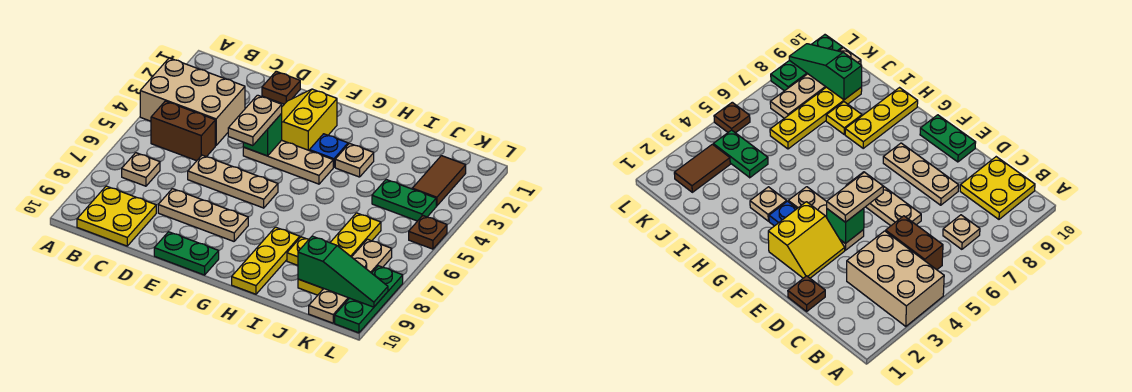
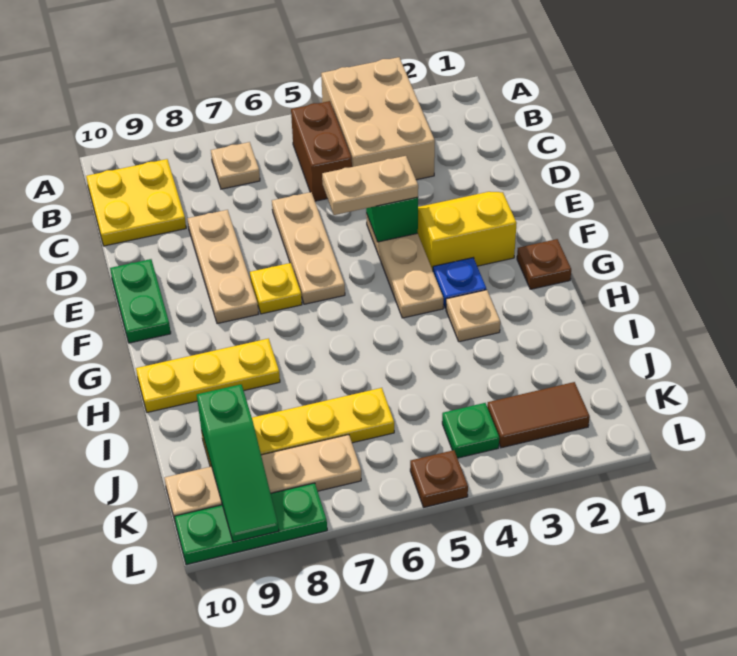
brown 1x1 plate [262,71,300,104] -> brown 1x1 plate moved to [517,239,571,289]
yellow 1x1 plate [287,237,309,265] -> yellow 1x1 plate moved to [250,263,302,314]
green 1x2 plate [372,180,436,221] -> green 1x1 plate [442,403,499,458]

